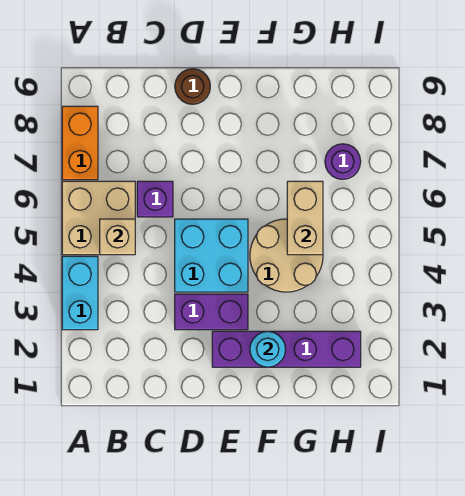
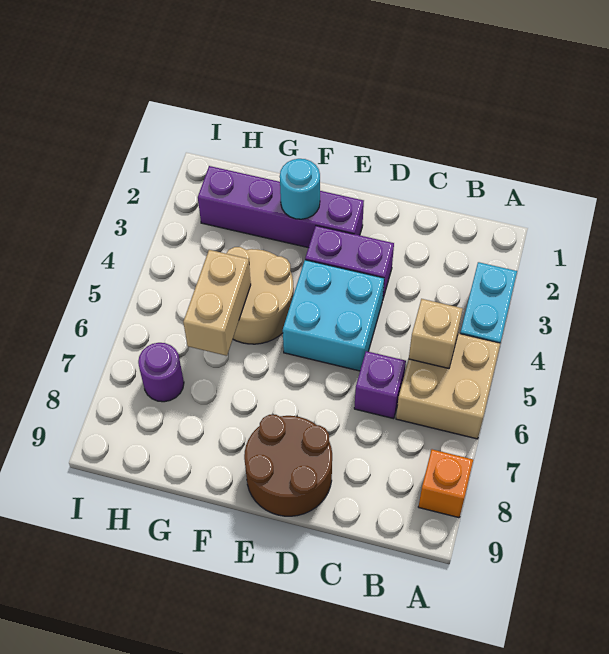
orange 1x2 brick [62,106,98,180] -> orange 1x1 brick [418,449,473,518]
brown 1x1 round brick [175,69,210,104] -> brown 2x2 round brick [244,415,332,516]

